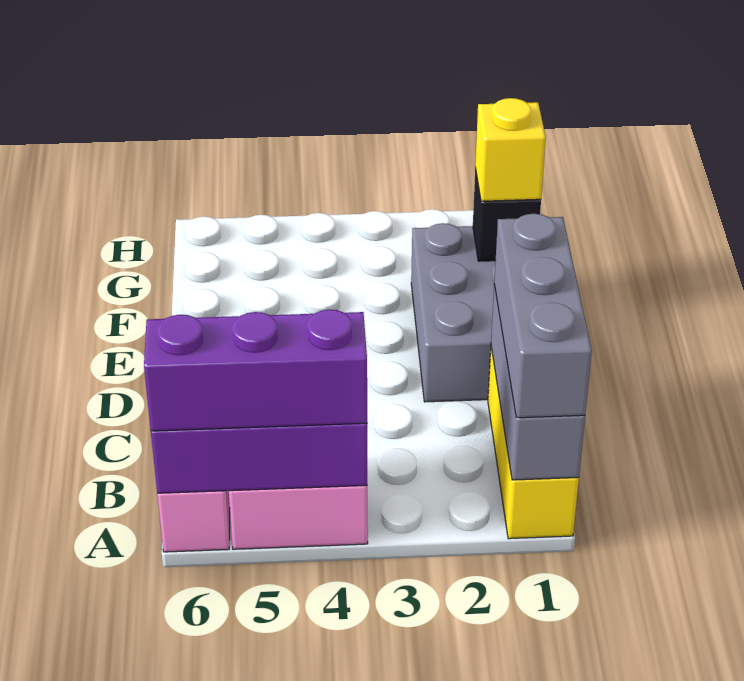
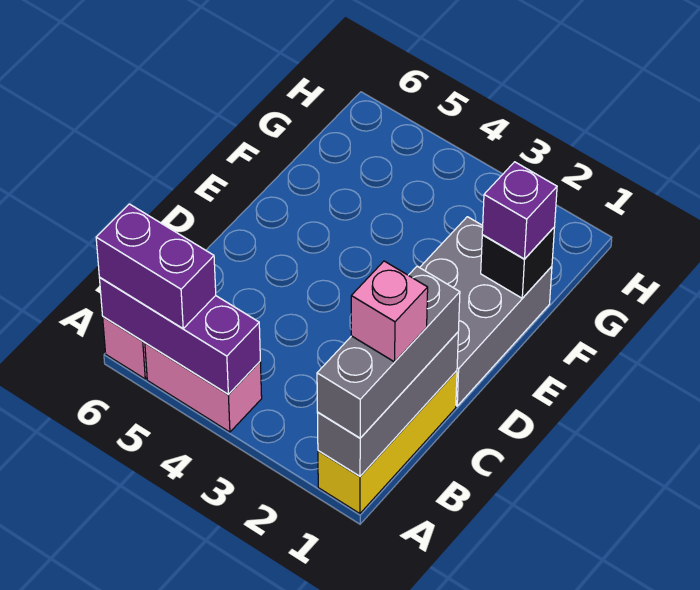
purple 1x3 brick [144,310,367,431] -> purple 1x2 brick [96,204,216,329]
none -> pink 1x1 brick [351,261,428,362]
yellow 1x1 brick [475,98,546,201] -> purple 1x1 brick [482,162,557,259]

